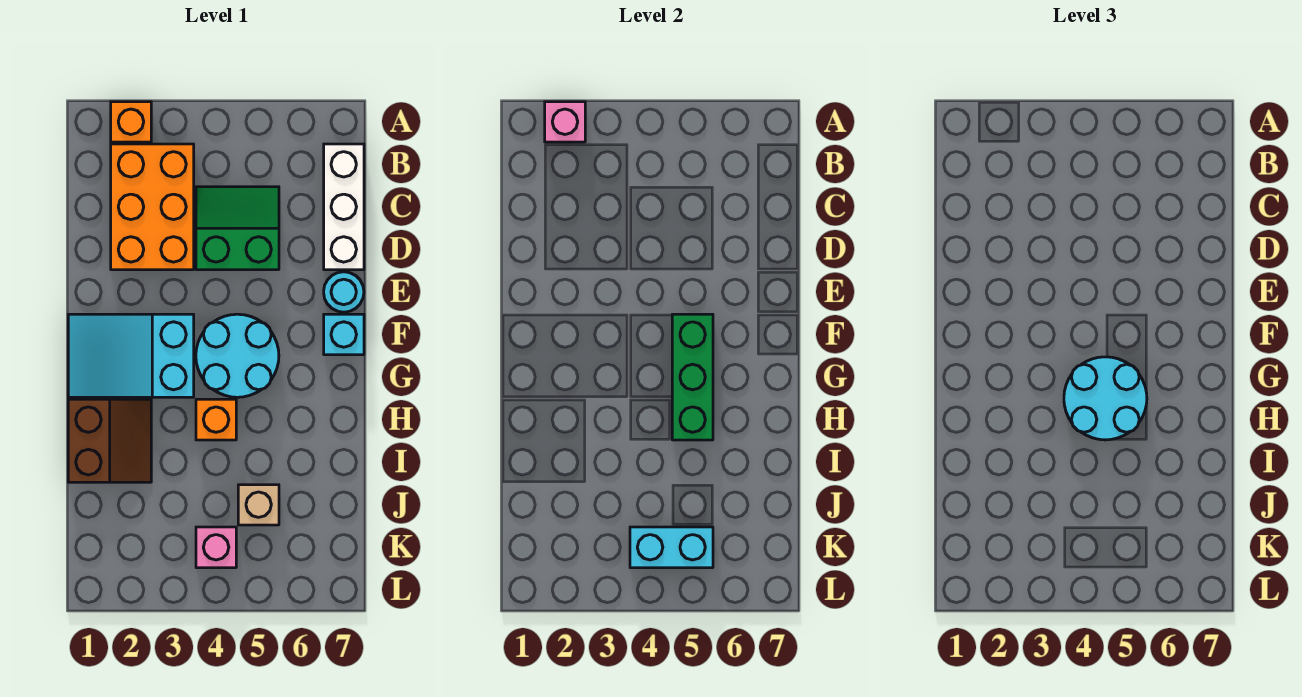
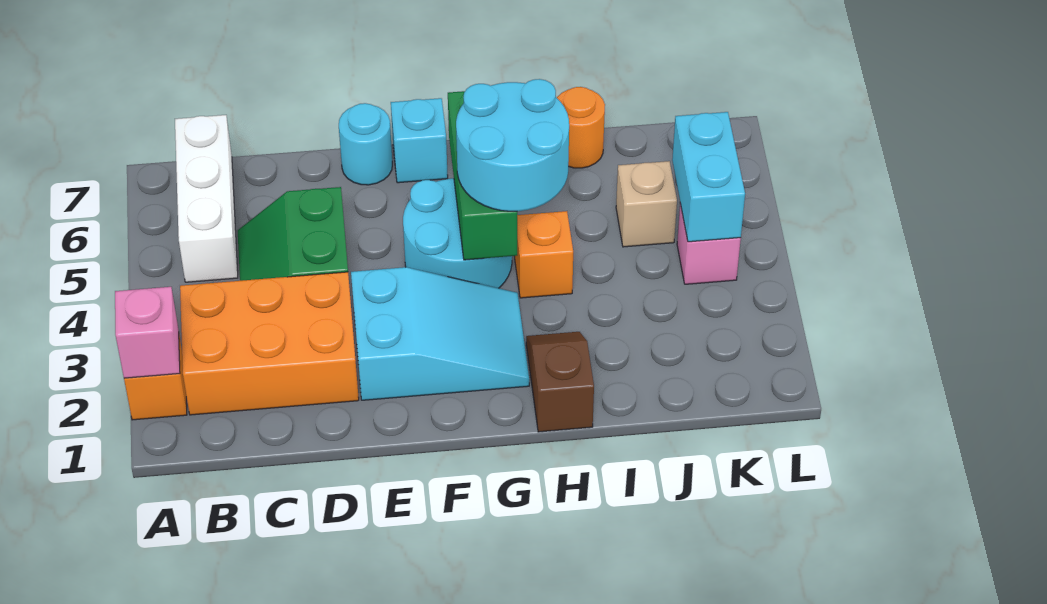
white 1x3 brick [324,144,364,270] -> white 1x3 brick turned to [175,115,238,282]
cyan 2x3 slope [68,314,194,397] -> cyan 2x3 slope turned to [351,267,529,400]
green 1x3 brick [672,314,713,440] -> green 1x3 brick turned to [448,91,517,260]
brown 2x2 slope [68,399,151,482] -> brown 1x2 slope [526,332,594,432]
none -> orange 1x1 round brick [557,87,605,168]

